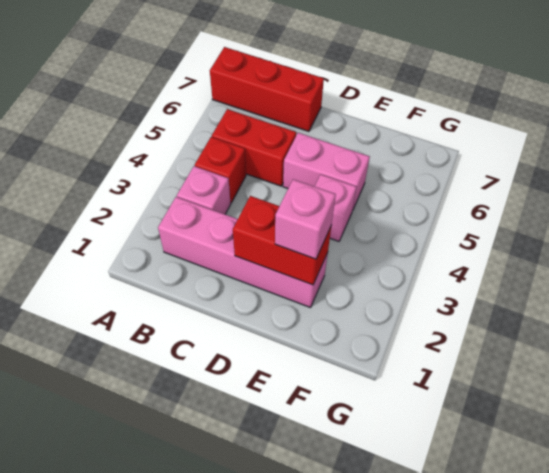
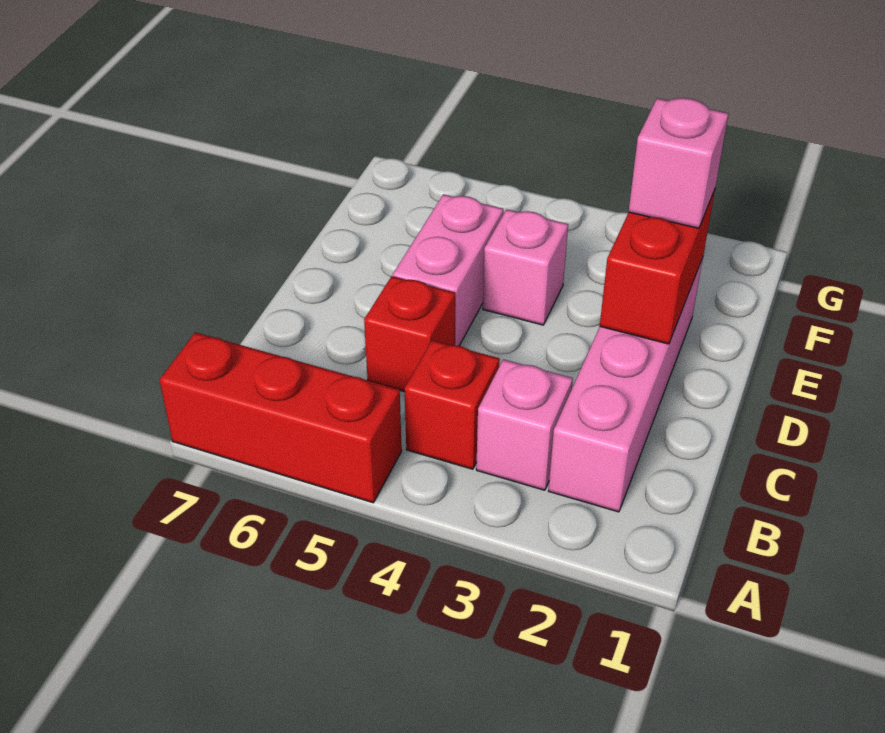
red 1x3 brick [210,47,324,131] -> red 1x3 brick turned to [160,332,402,503]
red 1x2 brick [212,109,296,186] -> red 1x1 brick [364,276,455,392]

